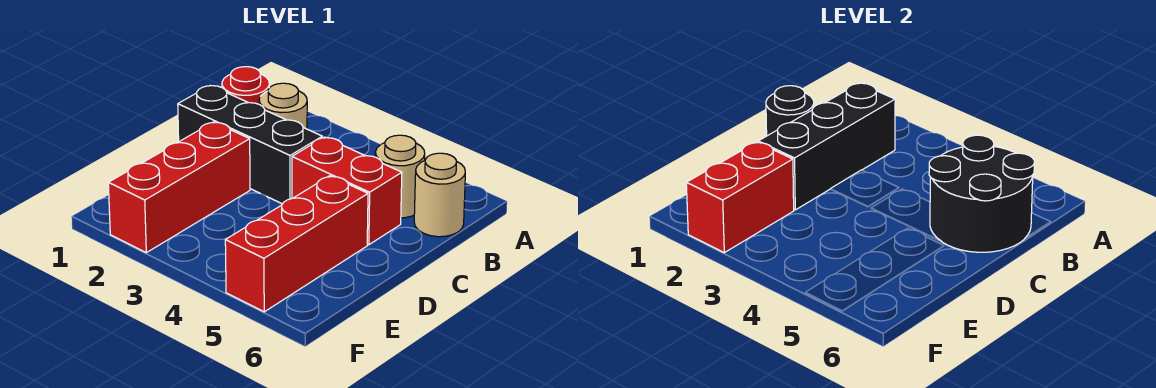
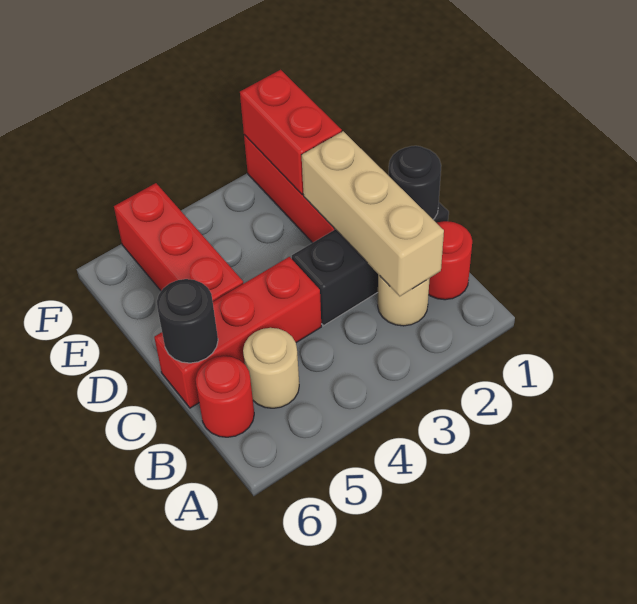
black 1x3 brick [758,83,895,210] -> tan 1x3 brick [302,131,444,296]
black 2x2 round brick [929,135,1034,252] -> black 1x1 round brick [157,279,218,363]
tan 1x1 round brick [414,153,465,237] -> red 1x1 round brick [196,356,254,437]
red 1x2 brick [292,137,402,245] -> red 1x3 brick [154,257,321,408]

